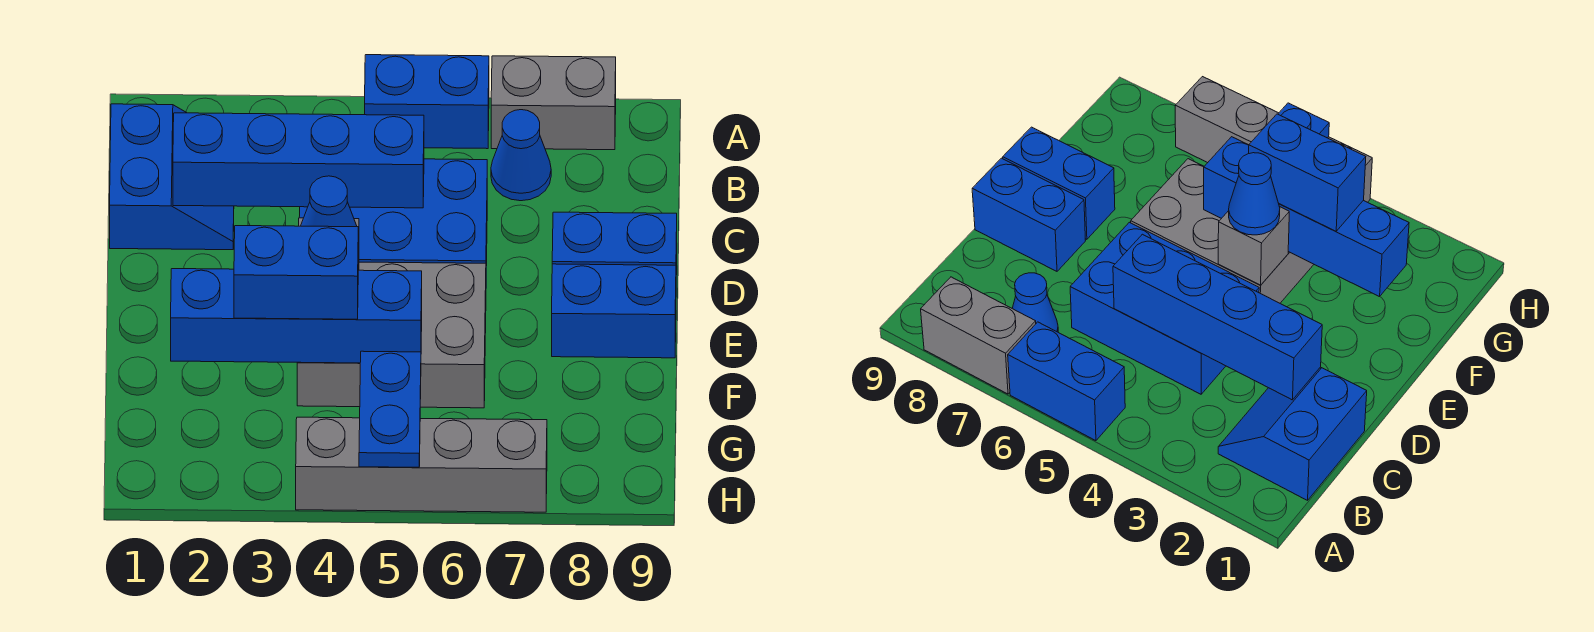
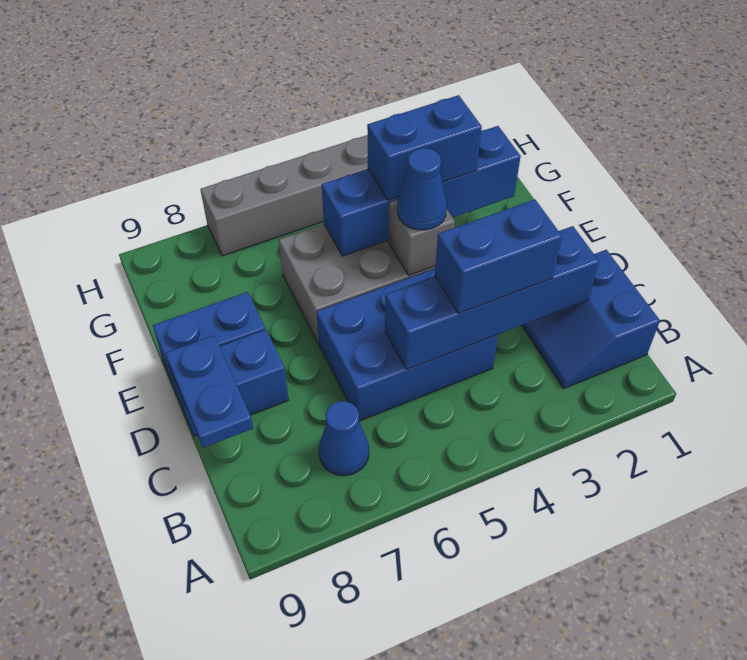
blue 1x2 brick [365,55,489,149] -> blue 1x2 brick moved to [435,199,562,314]
grey 1x2 brick [491,56,616,150] -> none
blue 1x2 plate [359,351,421,467] -> blue 1x2 plate moved to [166,335,253,448]

